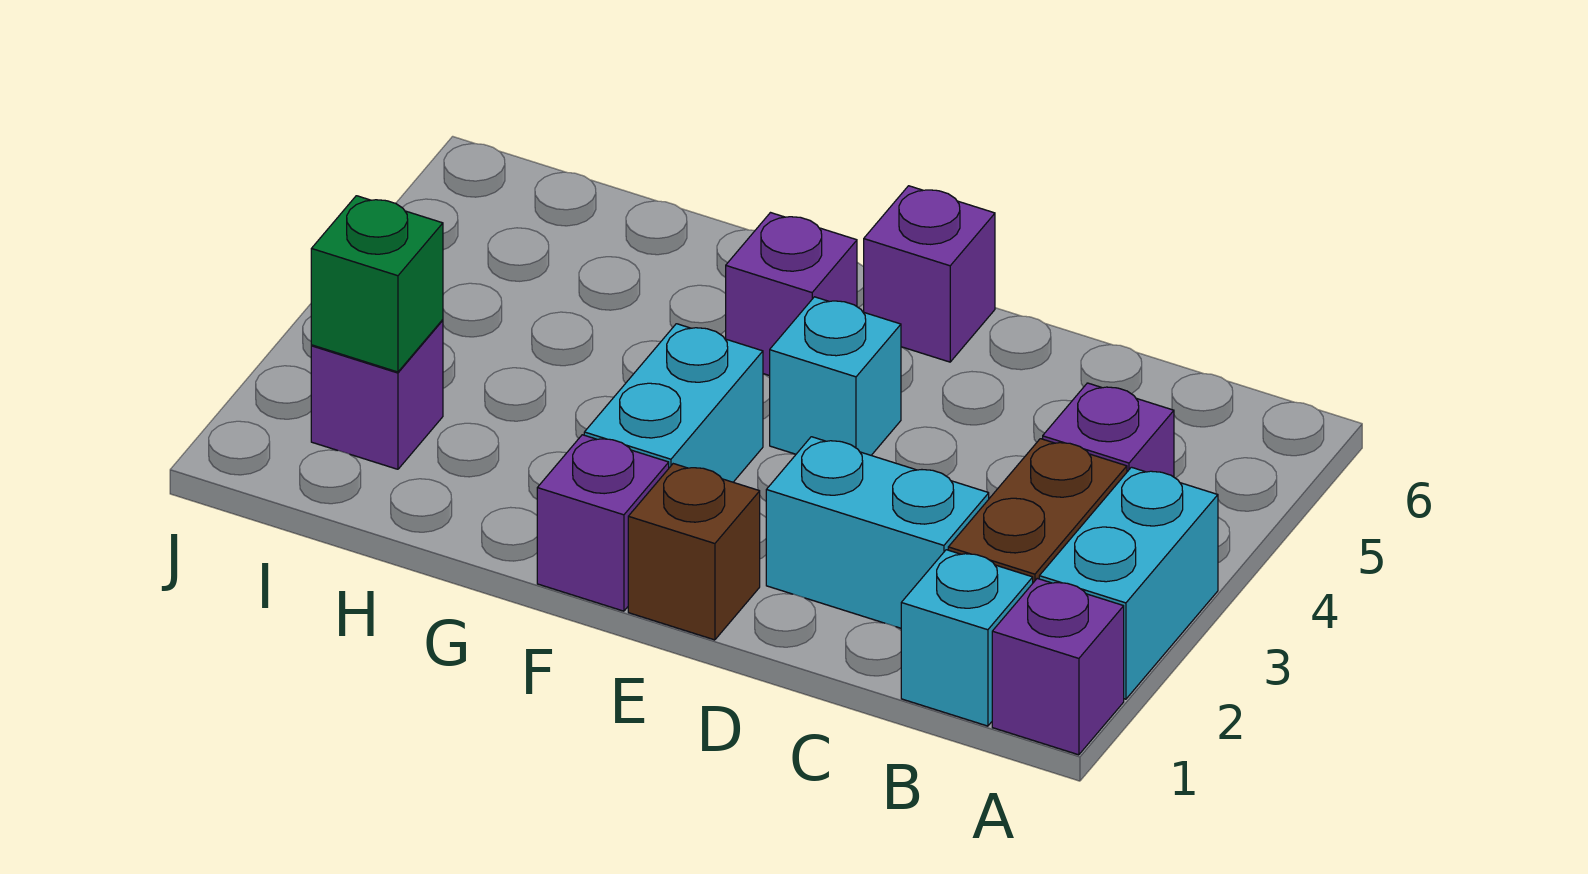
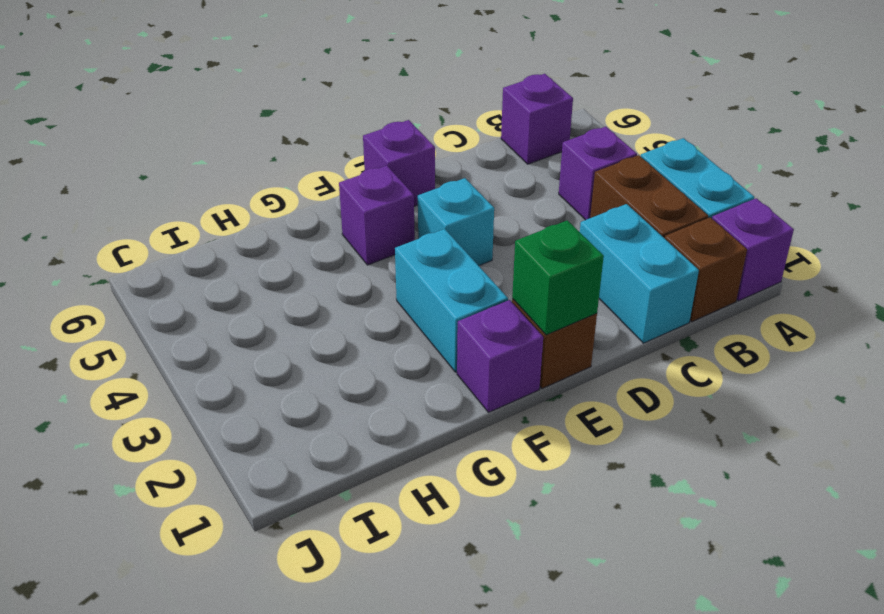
cyan 1x1 brick [901,550,1033,726] -> brown 1x1 brick [665,217,747,321]
cyan 1x2 brick [766,437,989,628] -> cyan 1x2 brick turned to [580,204,699,343]
purple 1x1 brick [311,320,443,469] -> purple 1x1 brick moved to [501,74,573,164]
green 1x1 brick [311,196,443,372] -> green 1x1 brick moved to [512,220,604,335]

